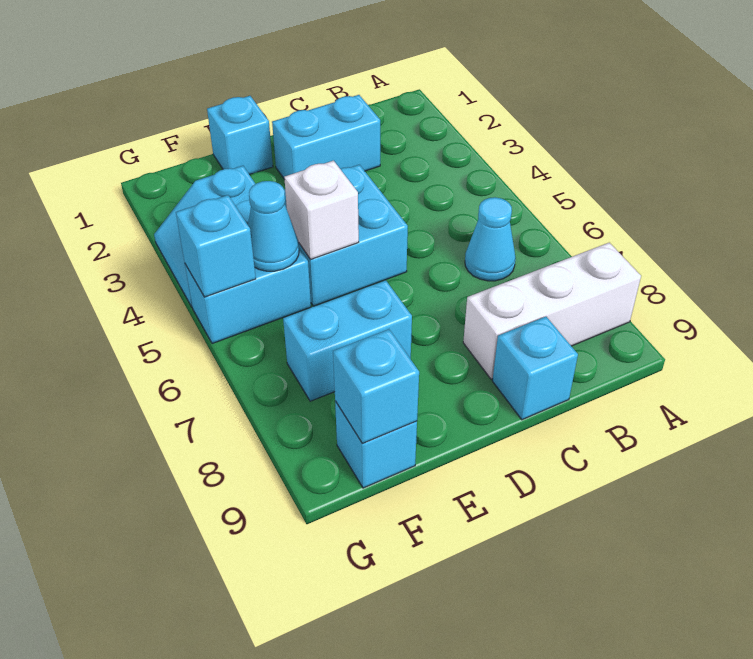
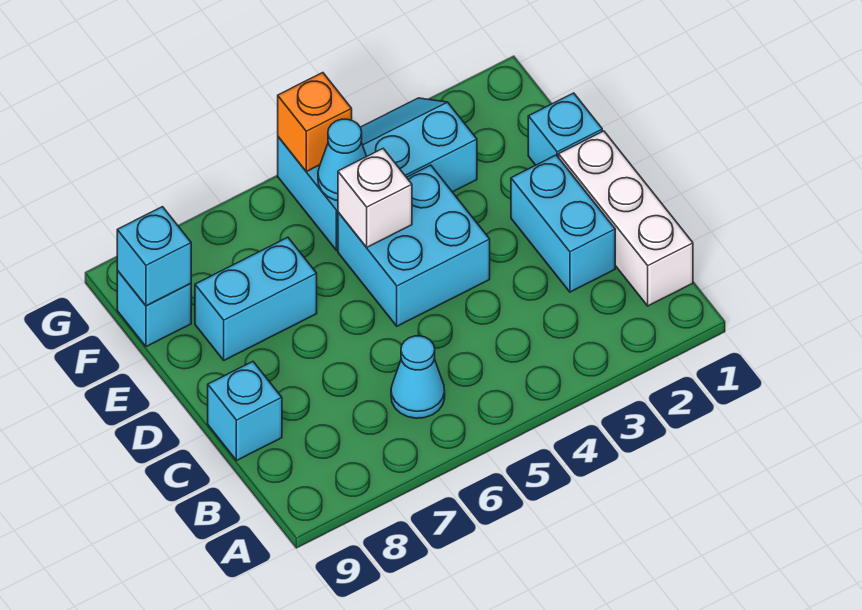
white 1x3 brick [463,243,641,379] -> white 1x3 brick moved to [559,131,693,306]
cyan 1x2 brick [283,280,412,401] -> cyan 1x2 brick turned to [195,237,317,360]
cyan 1x1 brick [176,195,256,297] -> orange 1x1 brick [278,73,352,172]

